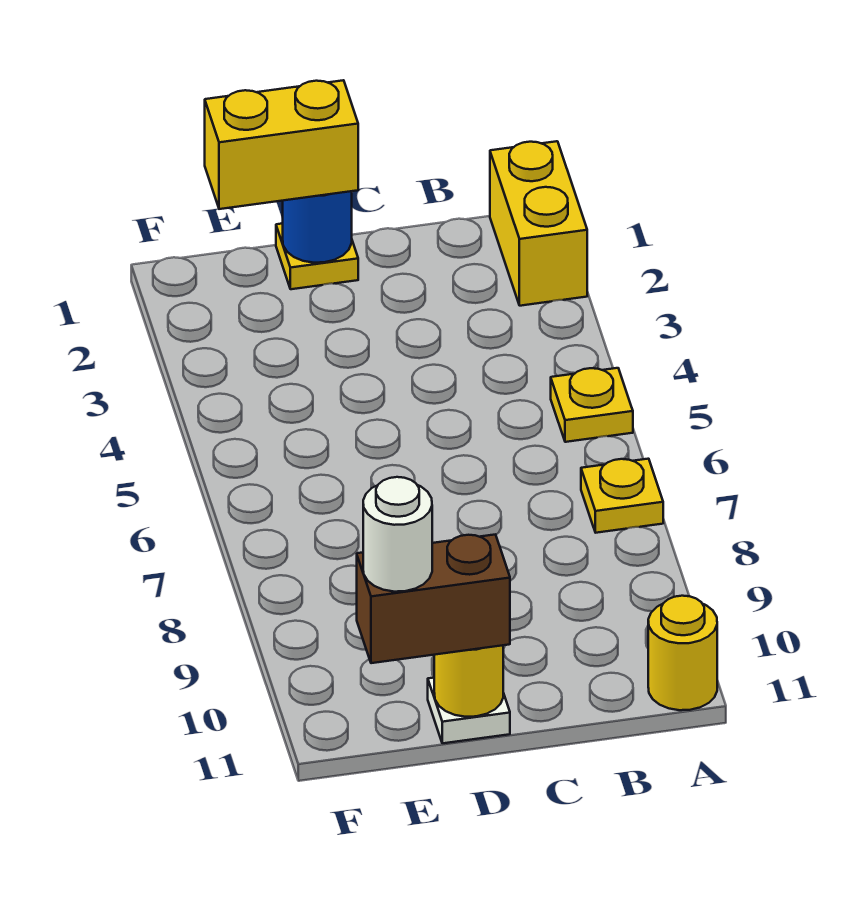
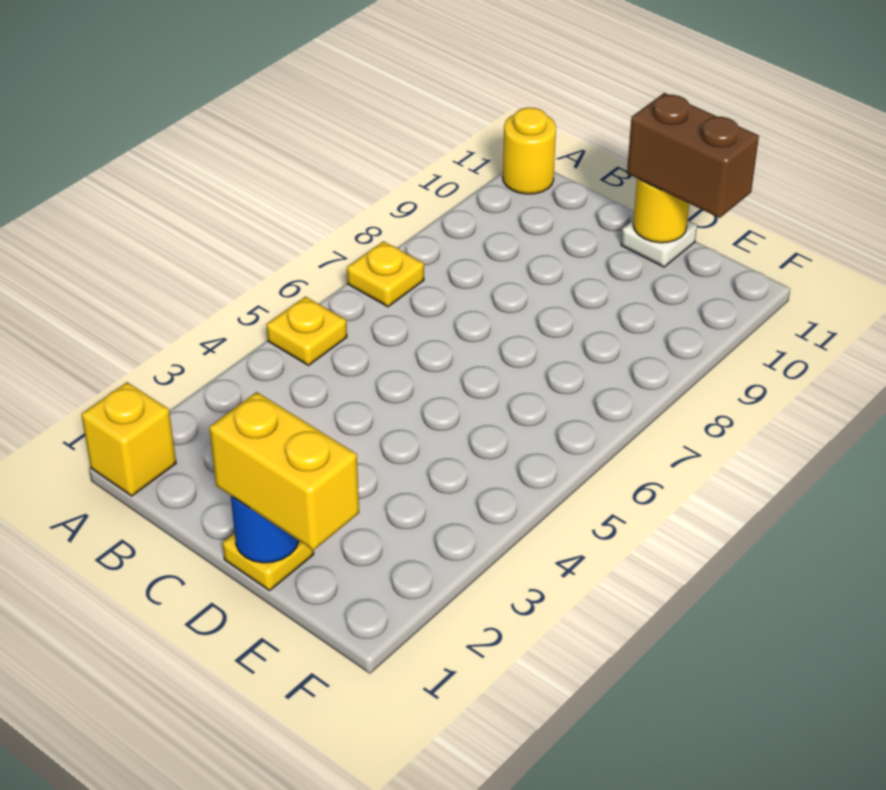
yellow 1x2 brick [490,141,587,306] -> yellow 1x1 brick [81,382,176,496]
white 1x1 round brick [363,477,432,592] -> none

